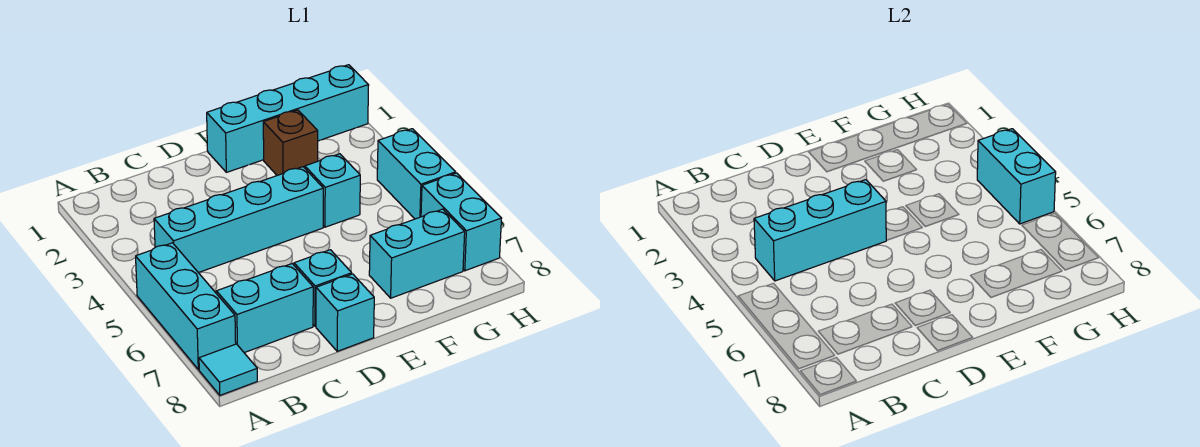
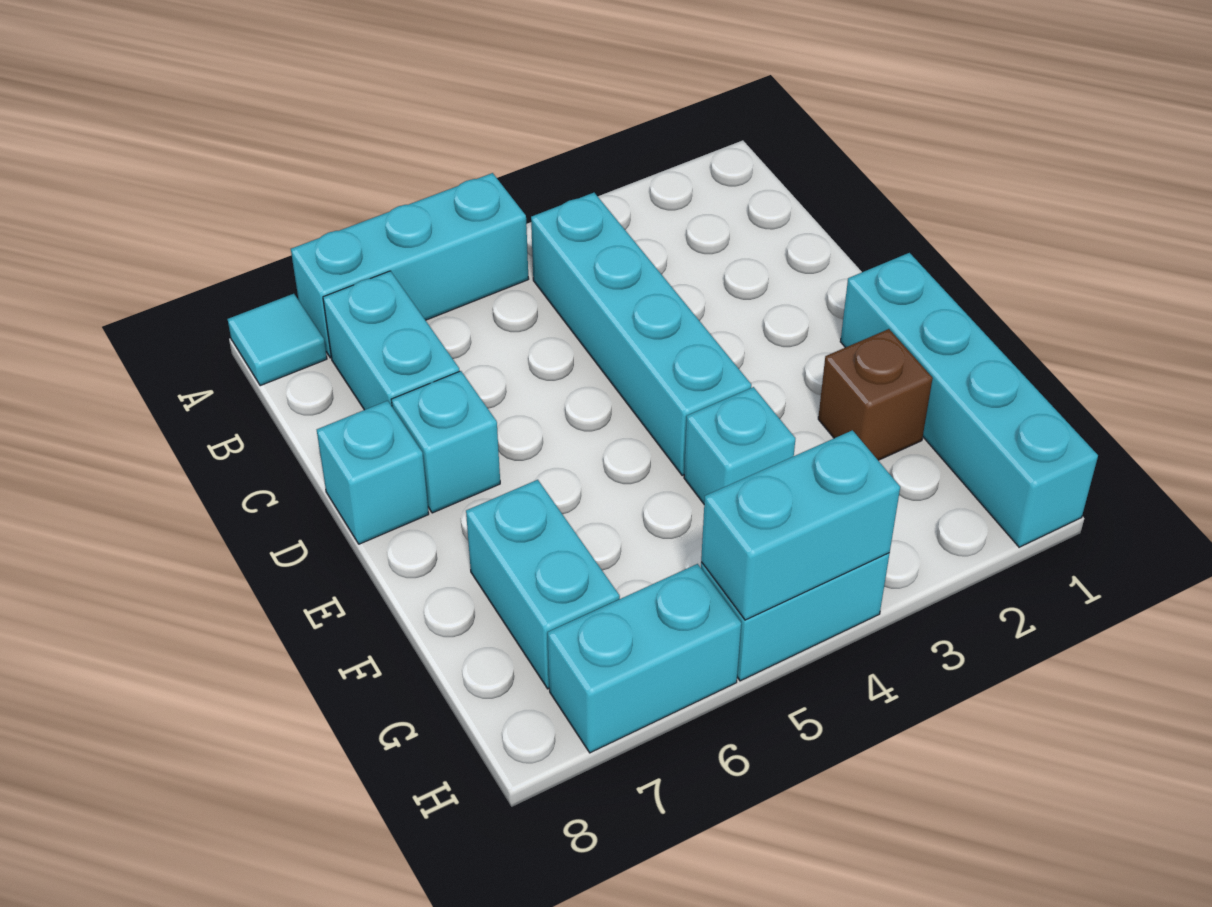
cyan 1x3 brick [754,180,887,281] -> none

